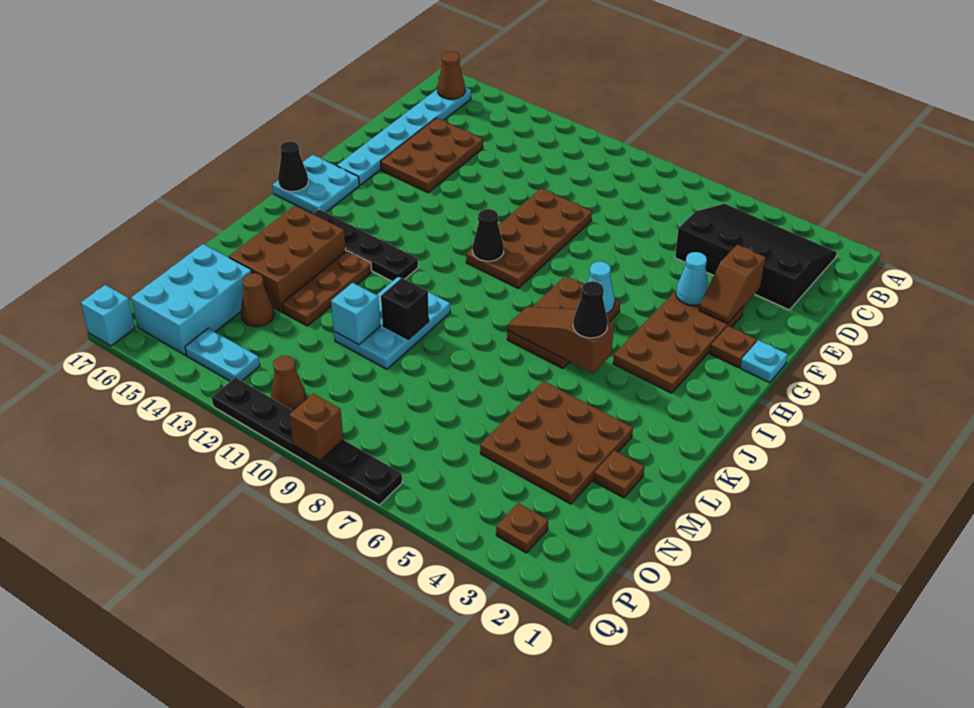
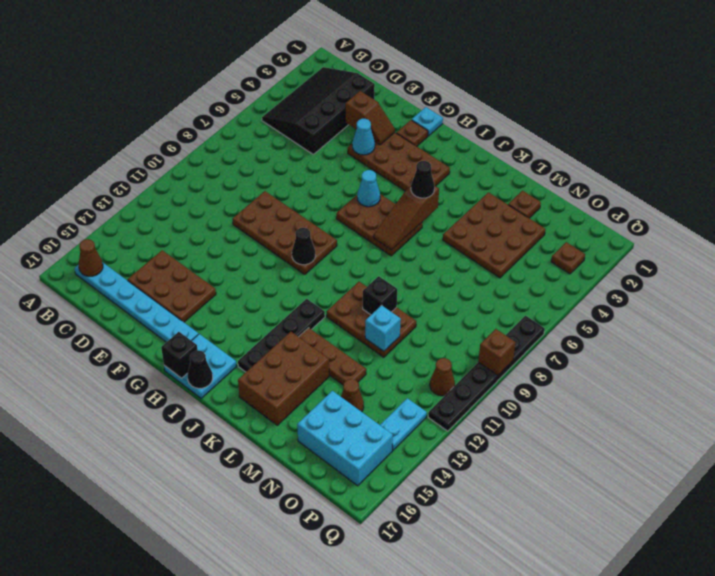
none -> black 1x1 brick [161,332,198,378]
cyan 2x3 plate [334,277,450,369] -> brown 2x3 plate [327,282,416,357]
brown 2x3 brick [229,205,346,312] -> brown 2x3 brick turned to [238,332,329,425]
cyan 1x1 brick [81,285,135,346] -> none

